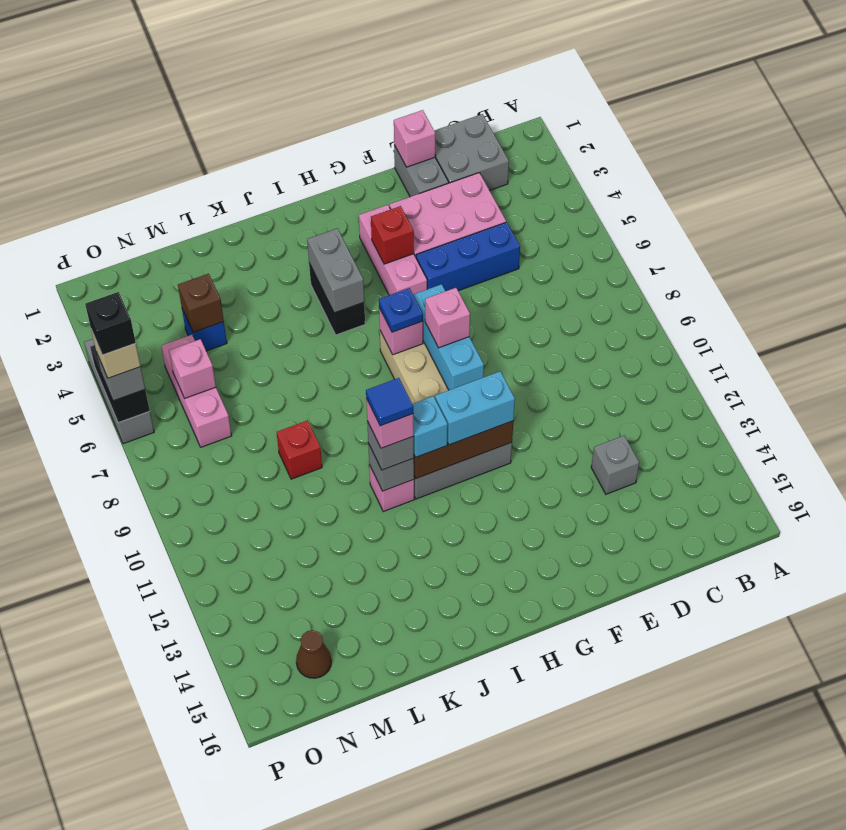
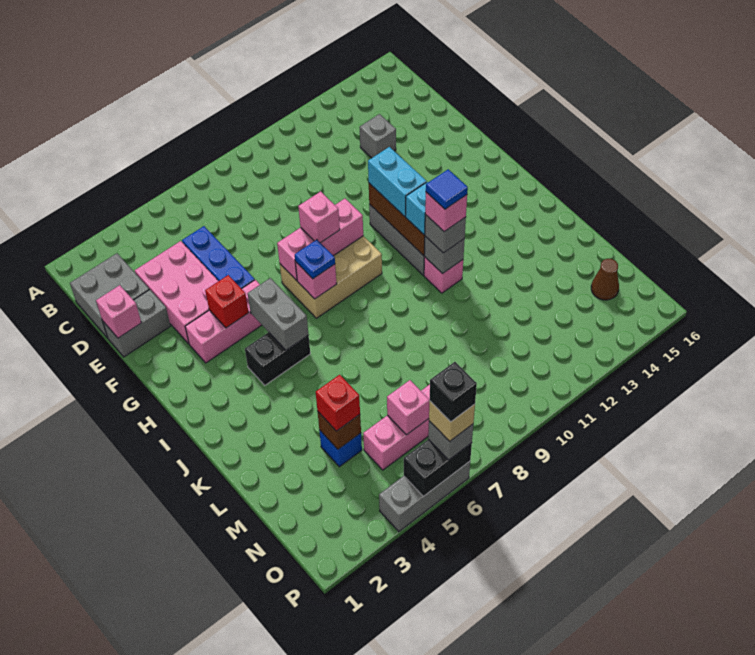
cyan 1x3 brick [413,284,484,390] -> pink 1x3 brick [277,199,363,281]
grey 1x2 brick [307,228,364,313] -> grey 1x2 brick turned to [248,278,308,350]
red 1x1 brick [277,420,322,479] -> red 1x1 brick moved to [316,375,360,431]

